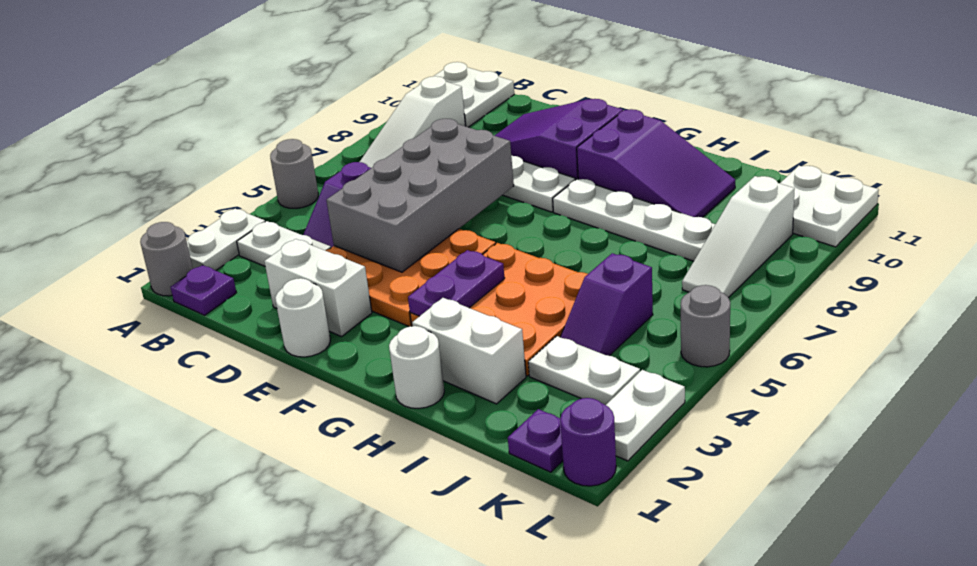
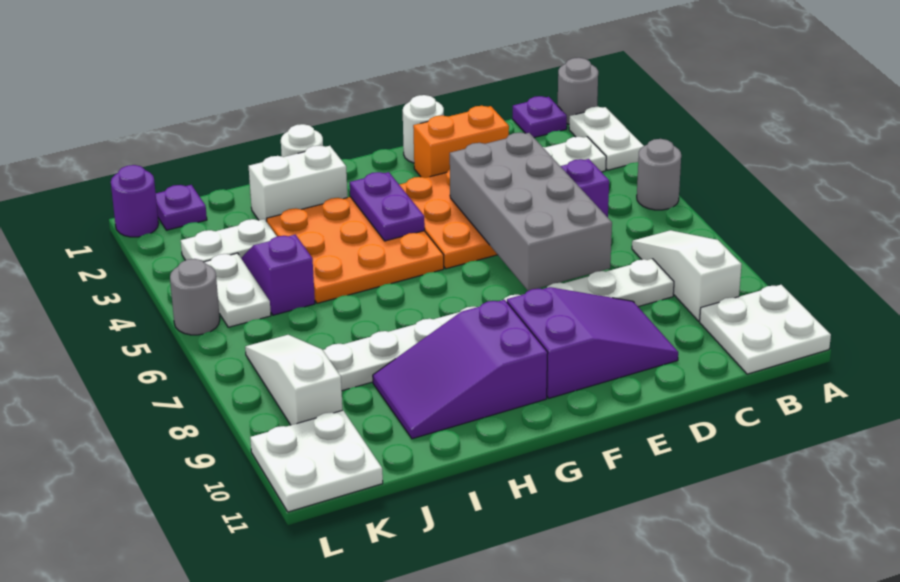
white 1x2 brick [264,239,372,337] -> orange 1x2 brick [413,106,509,178]
white 1x2 plate [606,370,685,461] -> white 1x2 plate moved to [205,253,271,327]

